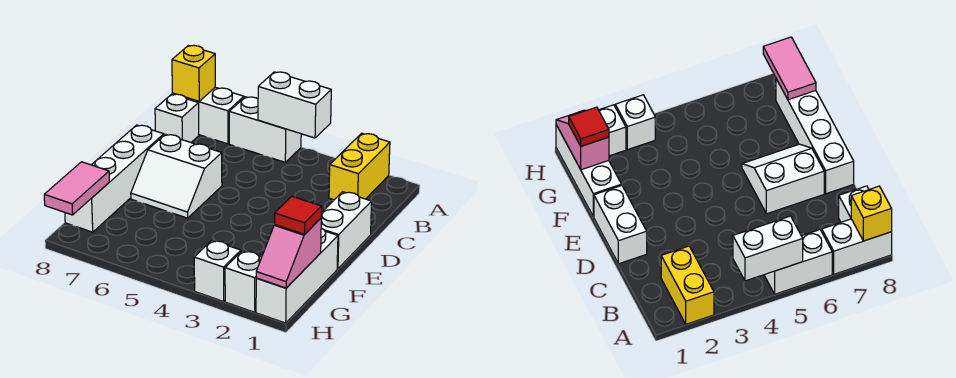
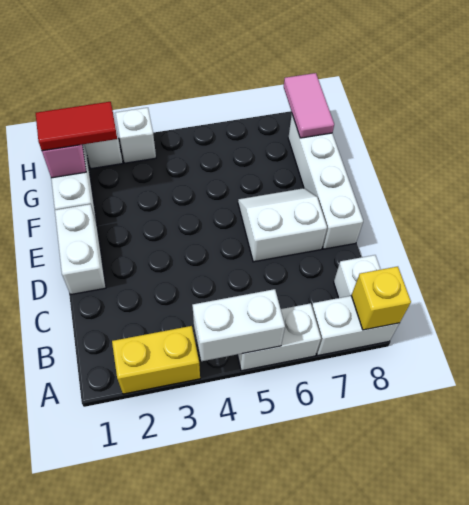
yellow 1x2 brick [329,133,390,200] -> yellow 1x2 brick turned to [112,326,200,394]
red 1x1 tile [275,196,322,234] -> red 1x2 tile [36,102,117,151]

